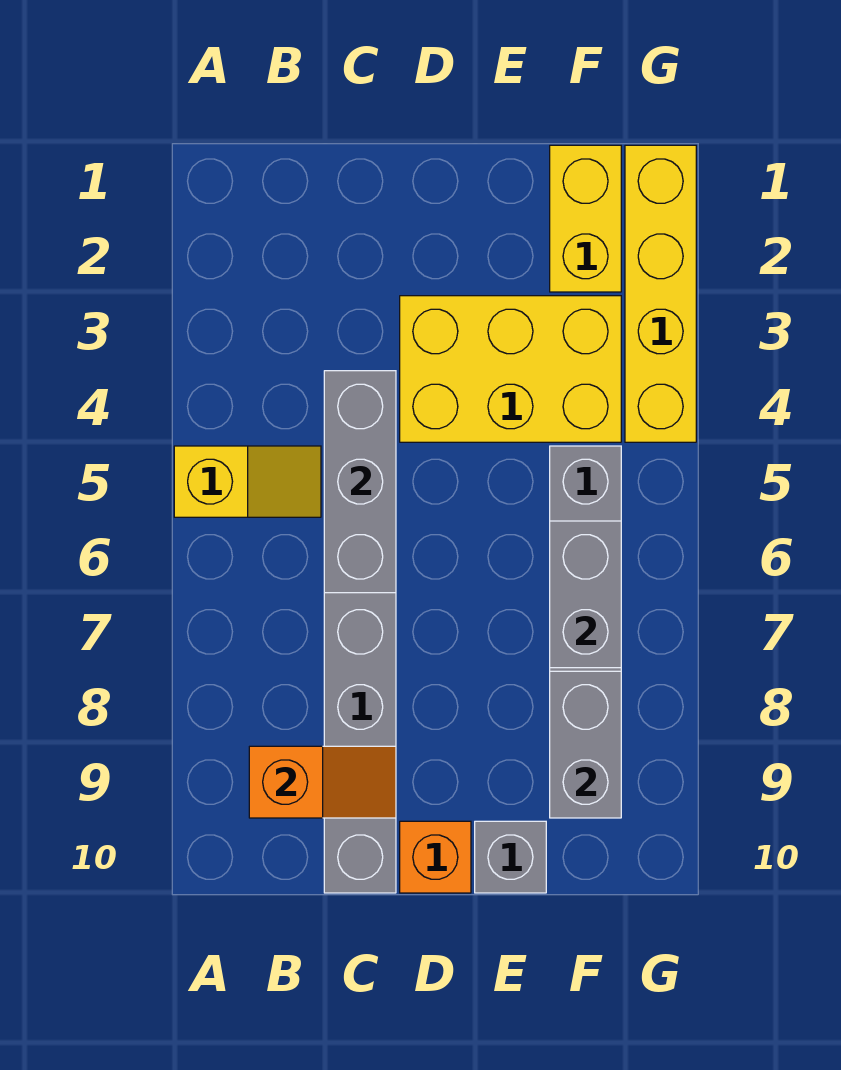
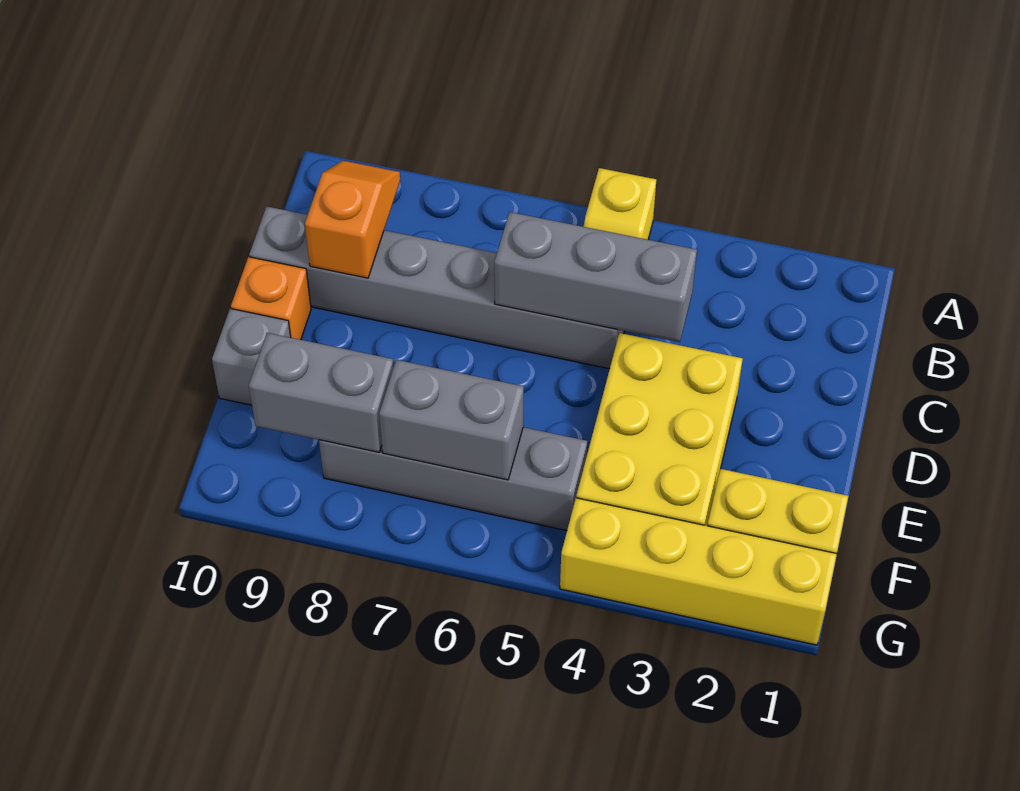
orange 1x2 slope [249,746,396,818] -> orange 1x2 slope turned to [305,161,400,278]

